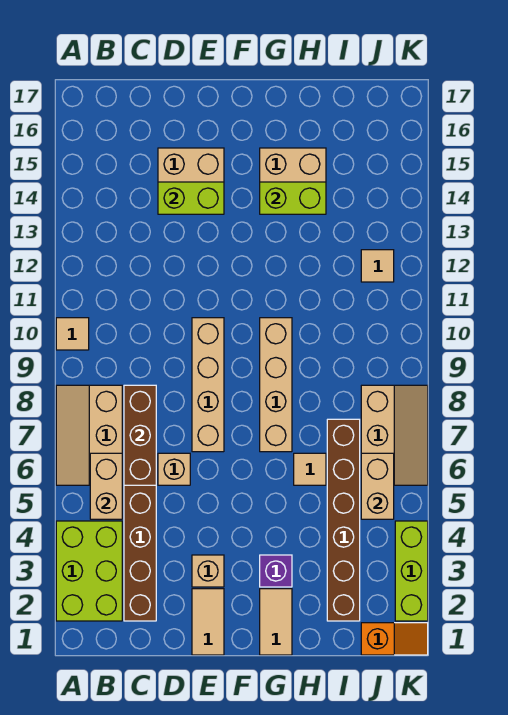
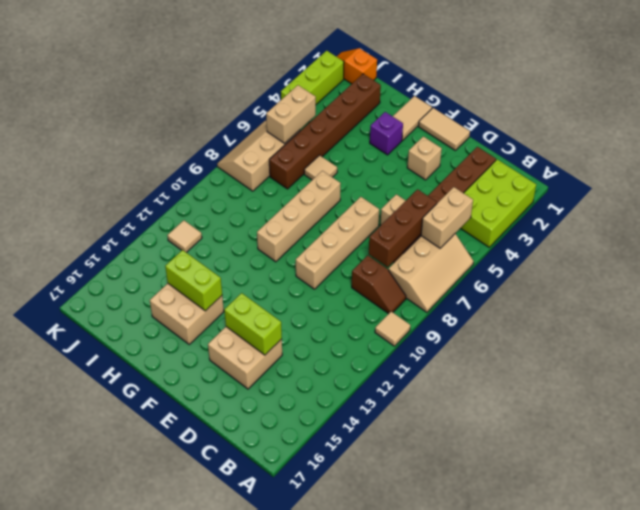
none -> brown 1x2 slope [352,255,406,314]
tan 1x2 tile [192,589,224,655] -> tan 1x2 tile turned to [419,108,470,151]

